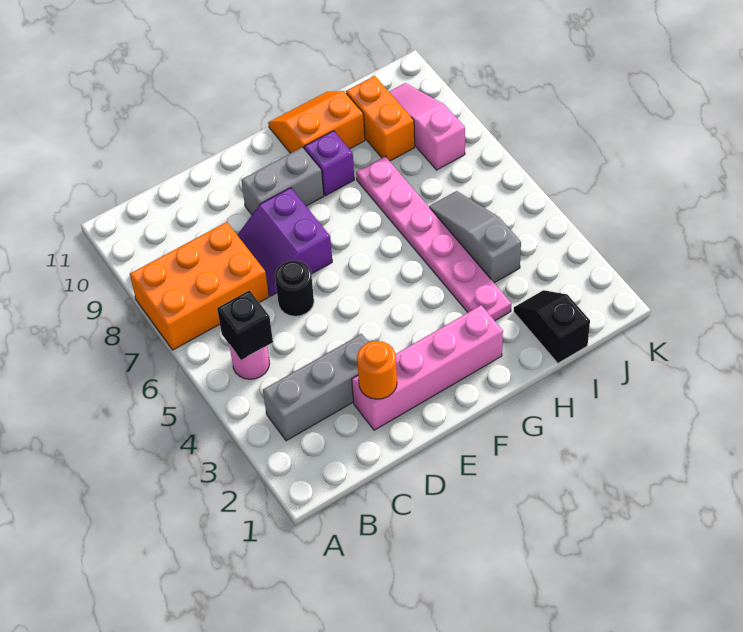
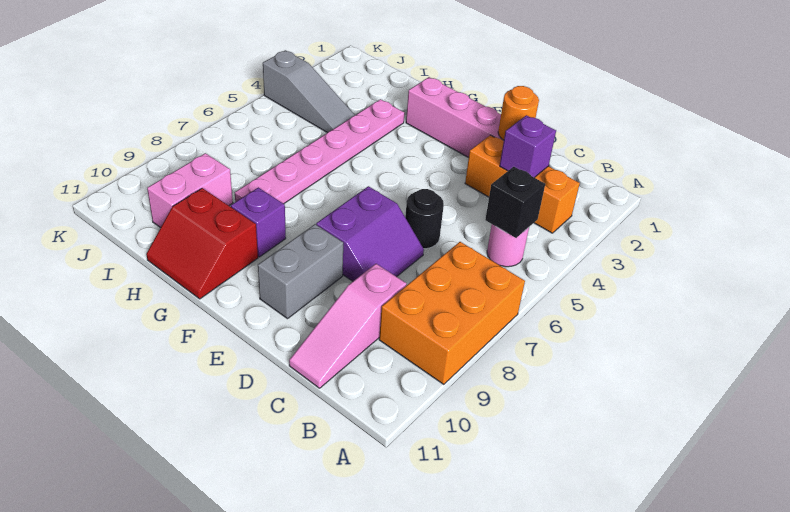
orange 2x3 brick [130,222,269,350] -> orange 2x3 brick turned to [379,242,525,384]
grey 1x3 brick [263,334,369,441] -> orange 1x3 brick [465,135,580,233]
none -> purple 1x1 brick [500,115,556,178]
grey 1x2 brick [241,147,324,214] -> grey 1x2 brick turned to [258,224,343,319]
orange 2x2 slope [268,91,365,153] -> red 2x2 slope [146,188,258,299]
black 1x2 slope [514,290,590,363] -> none
grey 1x3 slope [429,191,521,283] -> grey 1x3 slope turned to [263,50,355,133]
orange 1x2 brick [346,76,415,161] -> pink 1x2 brick [147,153,233,228]
pink 1x3 slope [389,83,465,170] -> pink 1x3 slope moved to [289,264,406,388]

